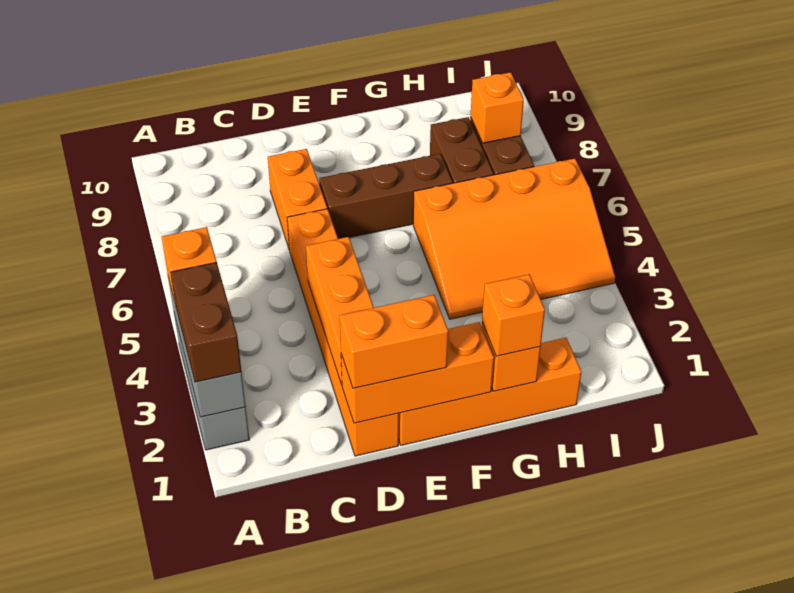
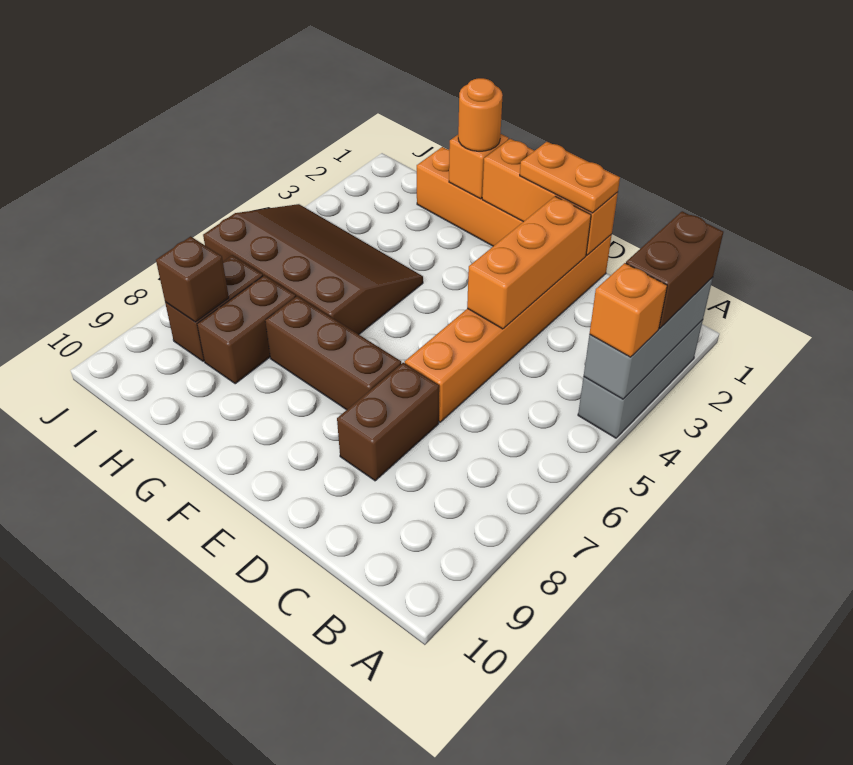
orange 1x2 brick [340,295,448,388] -> orange 1x2 plate [520,142,620,213]
orange 1x2 brick [268,149,327,248] -> brown 1x2 brick [337,363,439,481]
orange 1x1 brick [482,274,545,356] -> orange 1x1 round brick [458,78,503,151]
orange 3x4 slope [413,159,615,319] -> brown 3x4 slope [203,204,423,334]
orange 1x1 brick [471,72,524,143] -> brown 1x1 brick [156,236,229,322]

